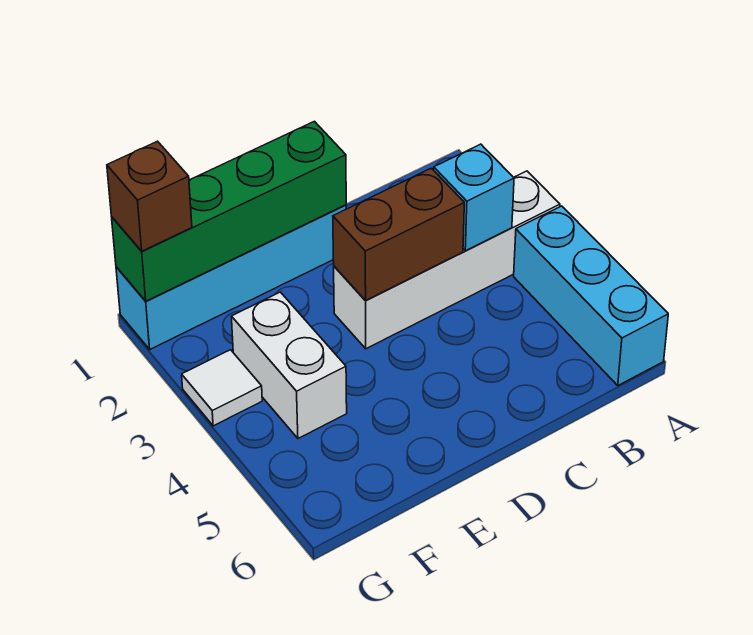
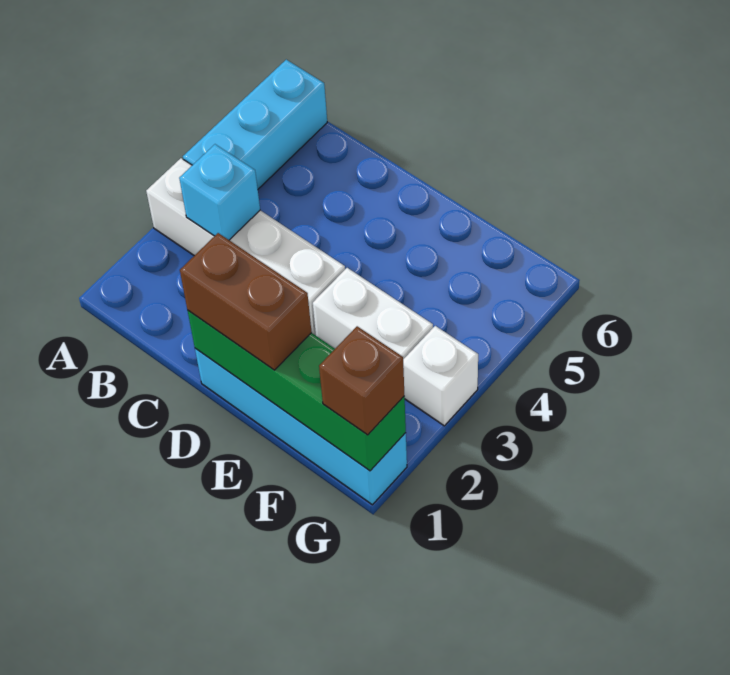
brown 1x2 brick [333,168,464,301] -> brown 1x2 brick moved to [180,233,311,370]
white 1x2 brick [231,292,347,439] -> white 1x2 brick turned to [313,268,433,359]
white 1x1 tile [182,350,262,426] -> white 1x1 brick [403,326,478,426]

